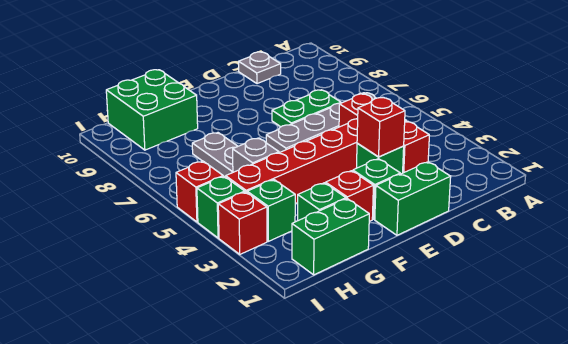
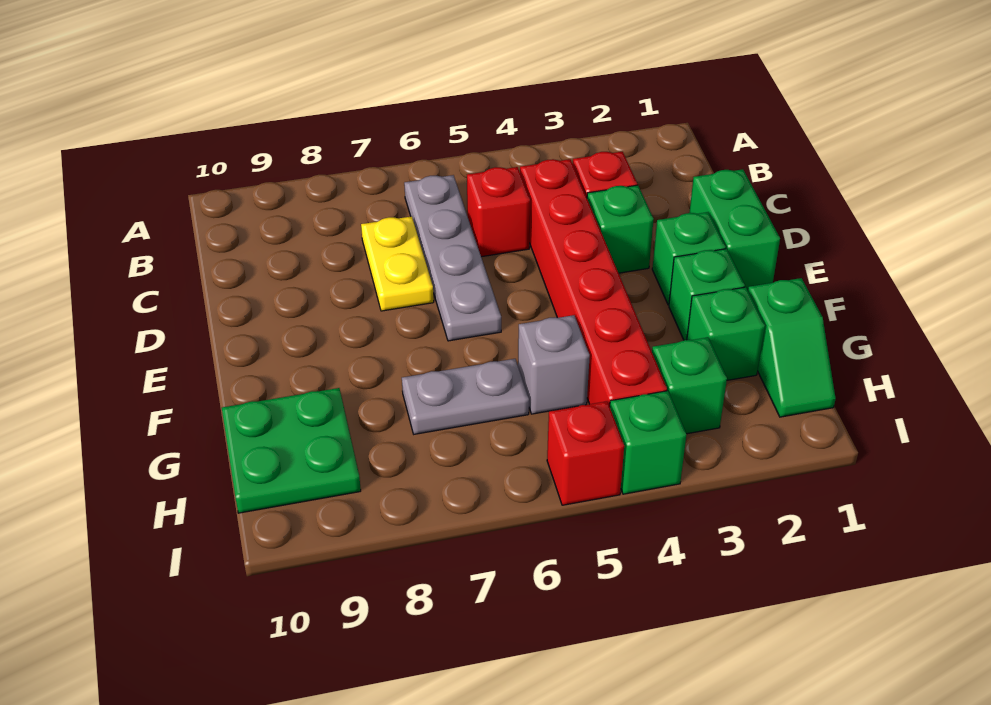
green 1x2 plate [272,90,341,127] -> yellow 1x2 plate [361,216,434,311]
grey 1x1 plate [239,52,281,84] -> none
red 1x1 brick [357,98,405,157] -> none
red 1x1 brick [326,171,373,222] -> green 1x1 brick [669,249,745,340]
green 1x2 brick [292,199,369,275] -> green 1x2 slope [748,278,836,417]
green 2x2 brick [106,70,198,150] -> green 2x2 plate [222,388,361,513]
red 1x1 brick [218,192,267,254] -> none

